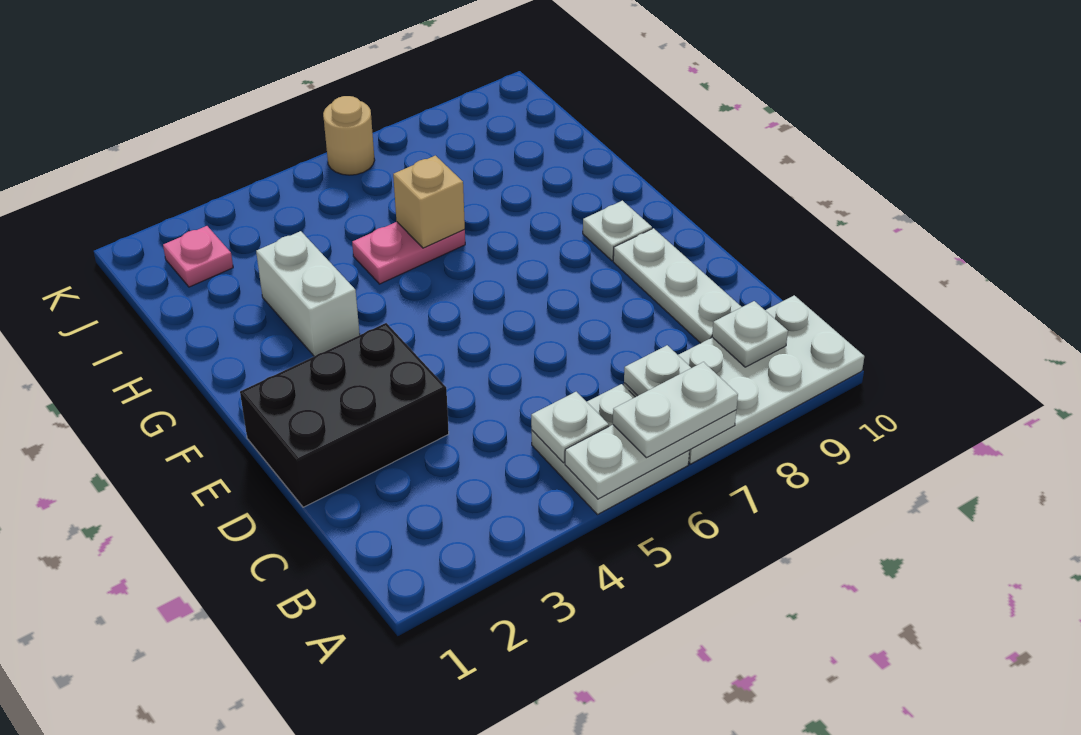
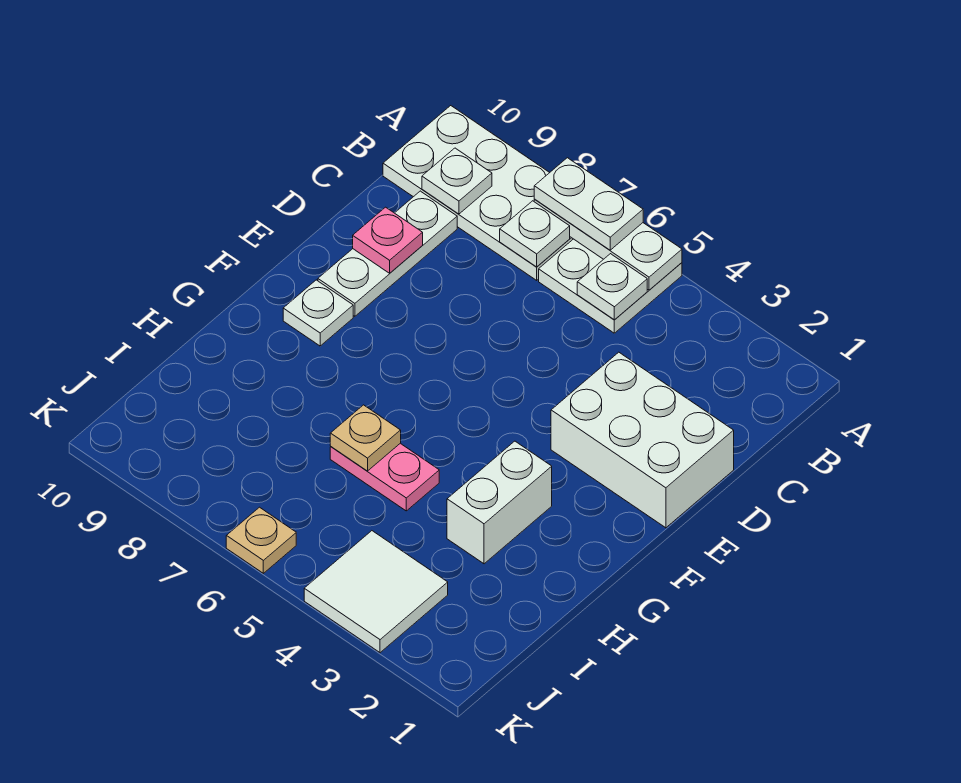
black 2x3 brick [240,323,449,507] -> white 2x3 brick [551,352,734,528]
tan 1x1 brick [393,156,465,248] -> tan 1x1 plate [330,405,401,471]
pink 1x1 plate [163,226,233,287] -> pink 1x1 plate moved to [353,207,423,273]
none -> white 2x2 tile [304,531,448,653]
tan 1x1 round brick [323,96,375,175] -> tan 1x1 plate [226,507,296,573]

